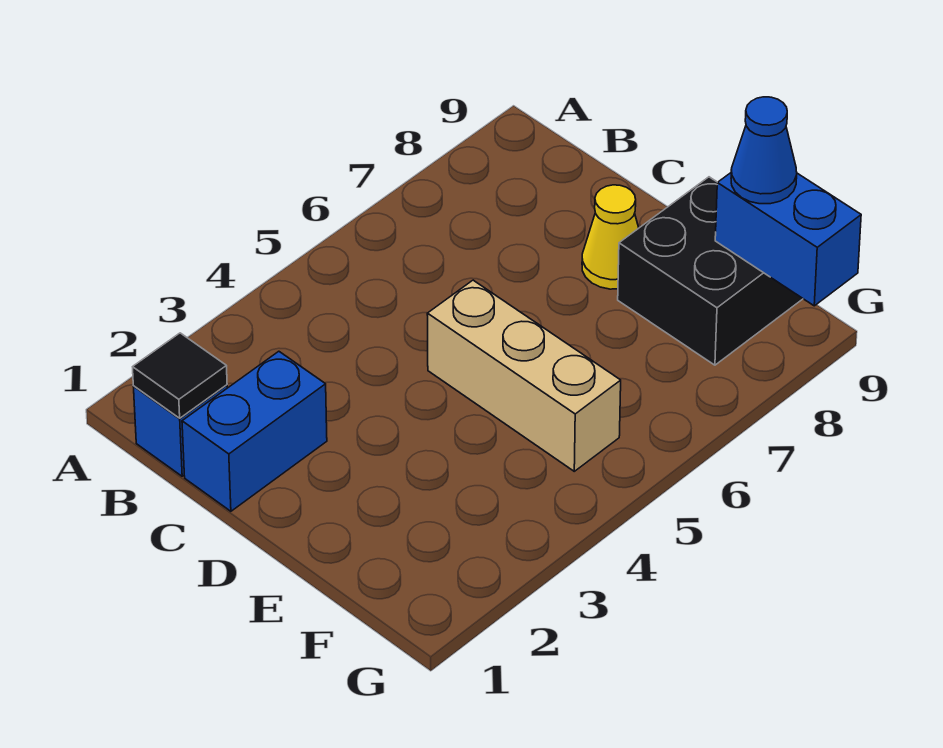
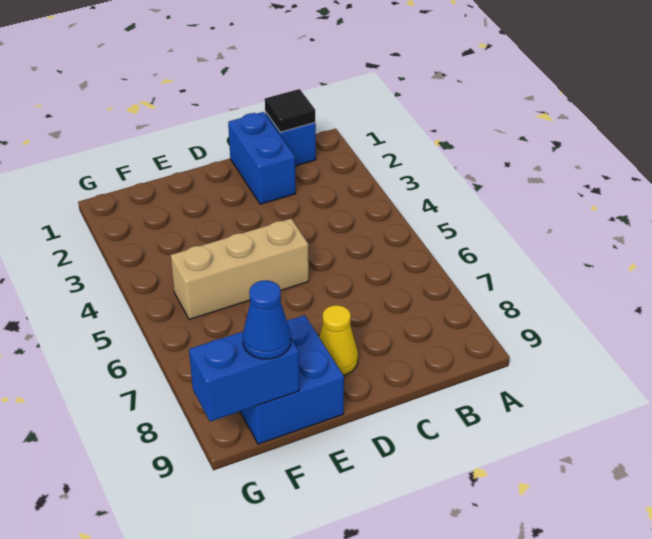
black 2x2 brick [618,177,803,365] -> blue 2x2 brick [240,315,344,444]

